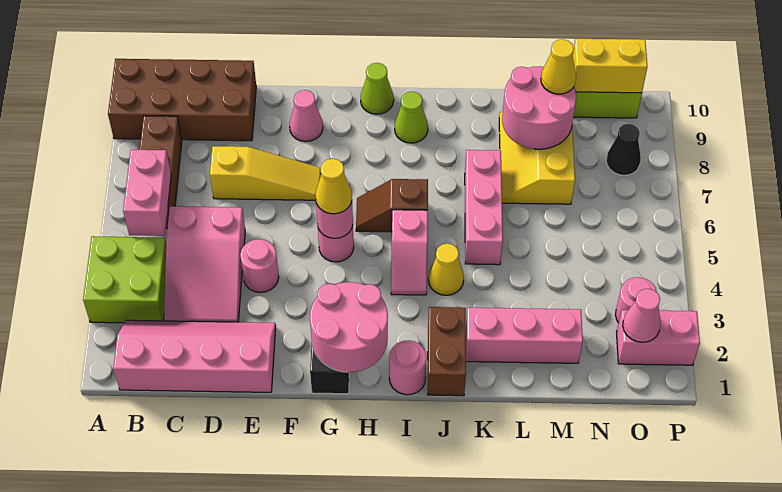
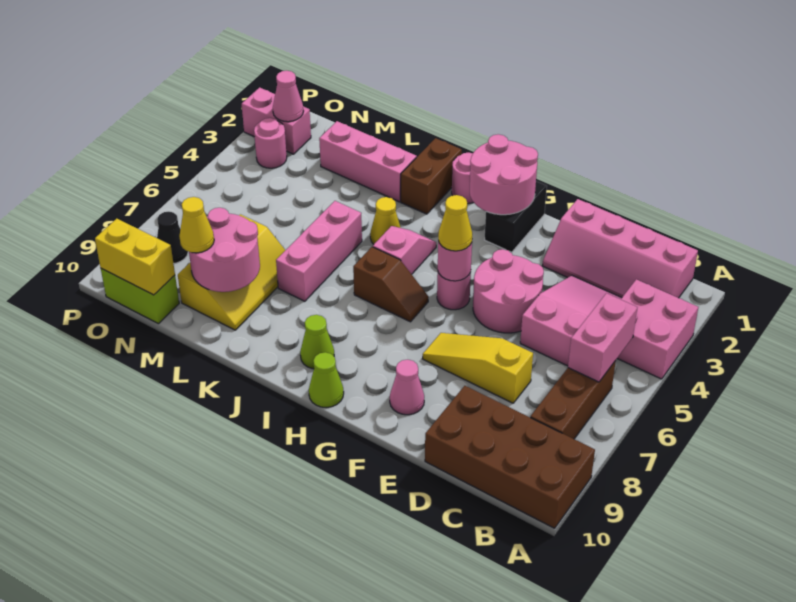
lime 2x2 brick [83,236,166,323] -> pink 2x2 brick [617,279,698,379]
pink 1x1 round brick [240,239,279,292] -> pink 2x2 round brick [473,249,544,333]

